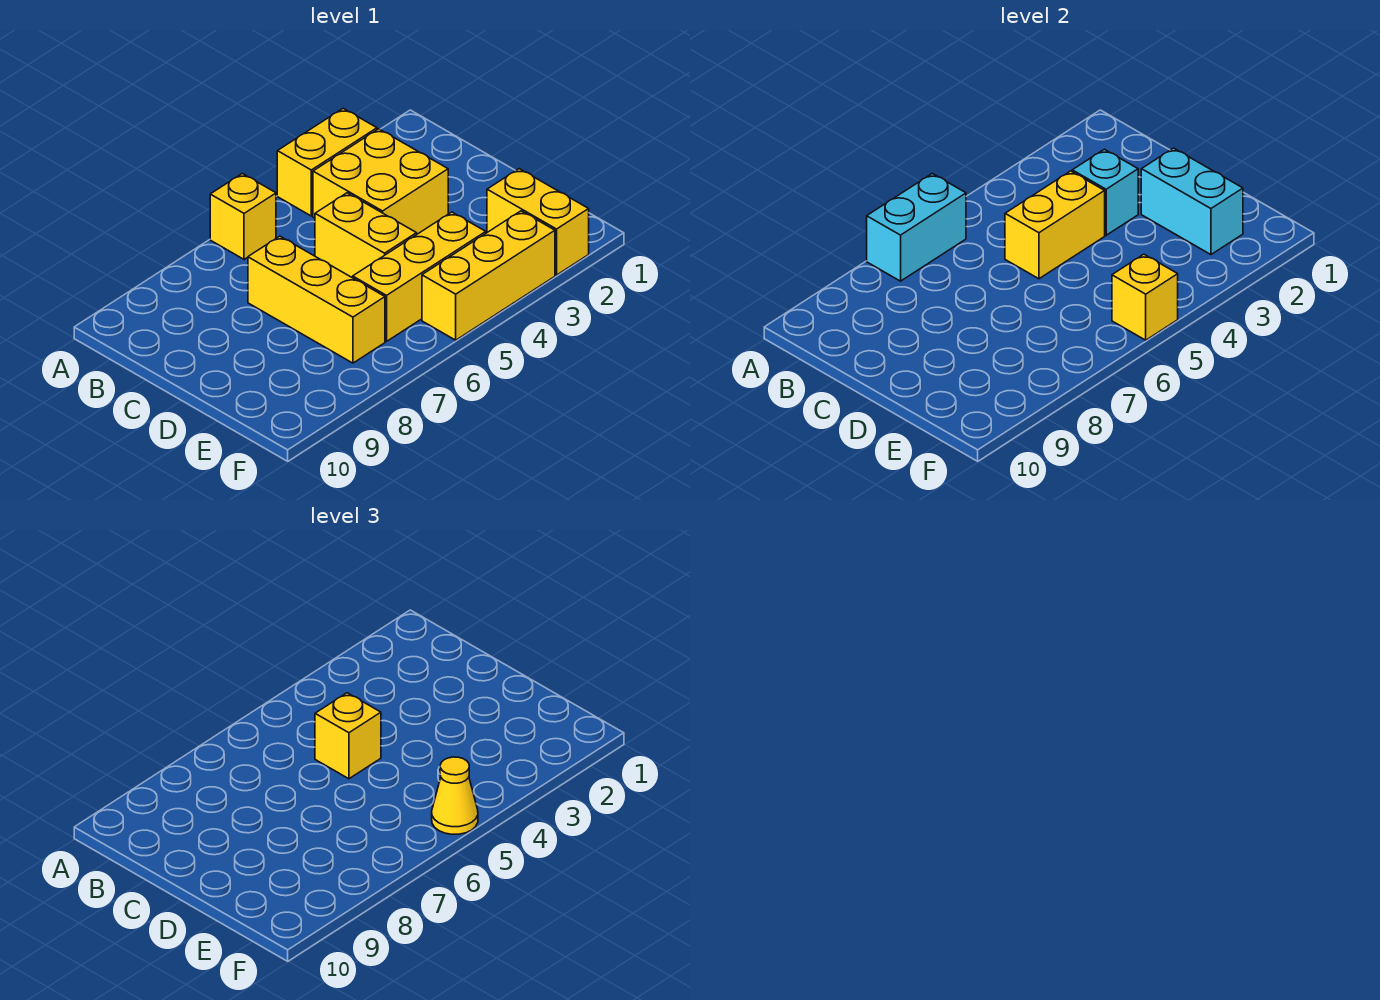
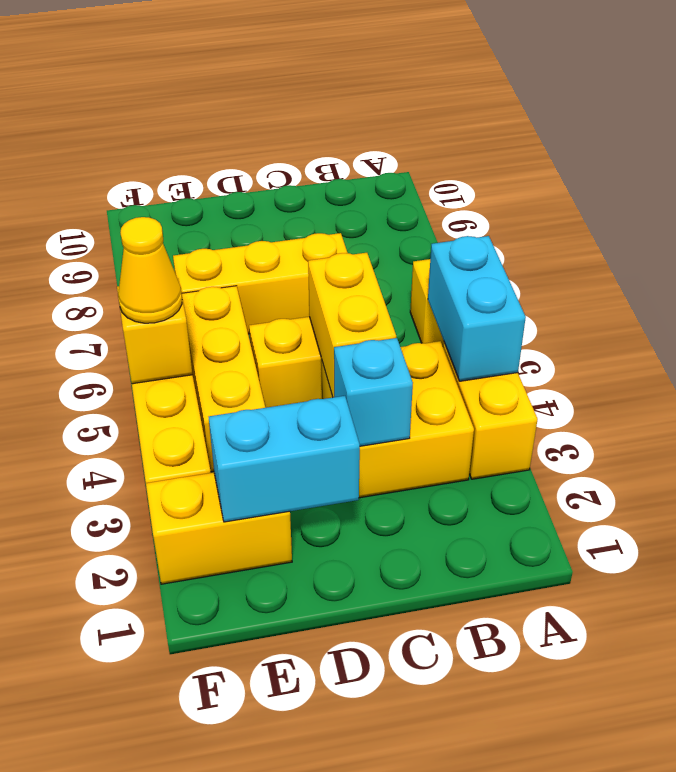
cyan 1x2 brick [867,174,966,281] -> cyan 1x2 brick moved to [428,236,526,381]
yellow 1x1 brick [315,693,381,779] -> none

